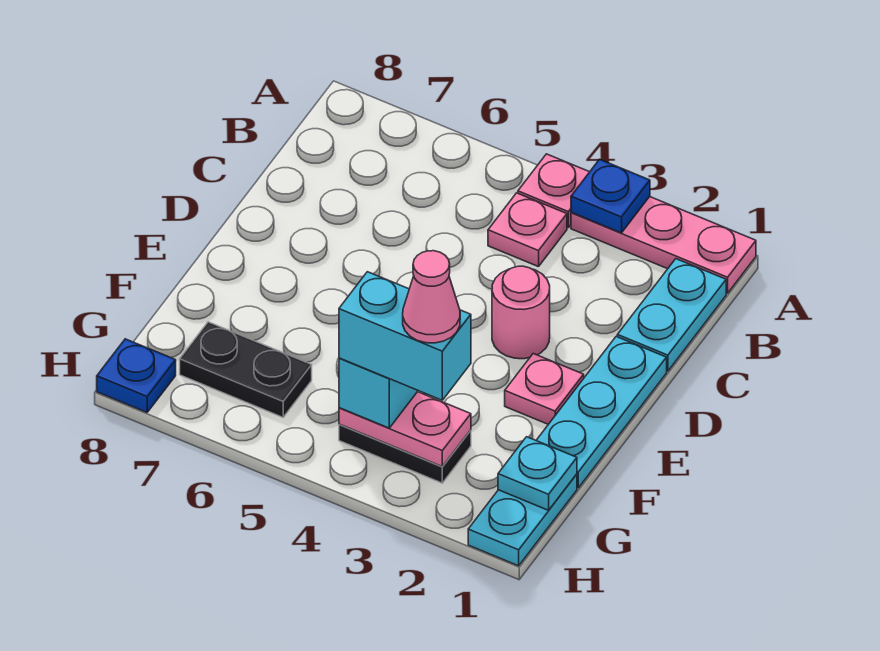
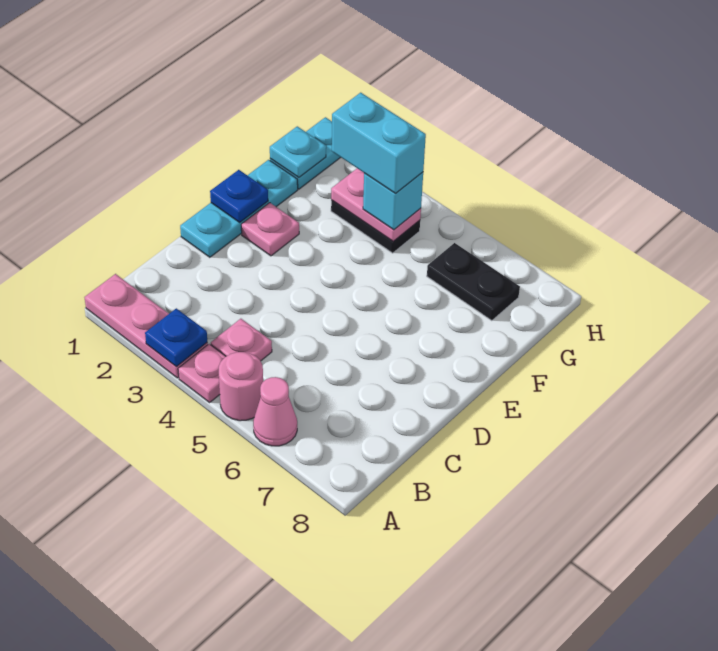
cyan 1x2 plate [617,259,726,371] -> none
pink 1x1 round brick [492,266,550,359] -> pink 1x1 round brick moved to [219,352,263,421]
pink 1x1 cone [403,251,460,343] -> pink 1x1 cone moved to [253,377,297,446]
blue 1x1 plate [97,339,176,412] -> blue 1x1 plate moved to [210,170,268,222]

